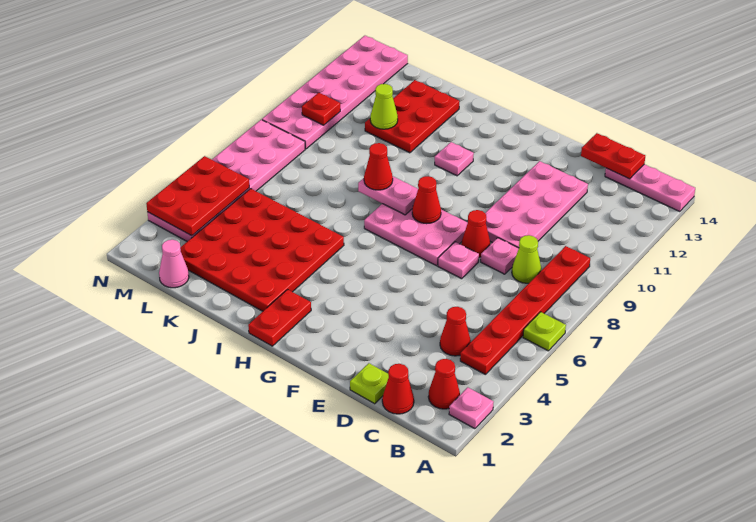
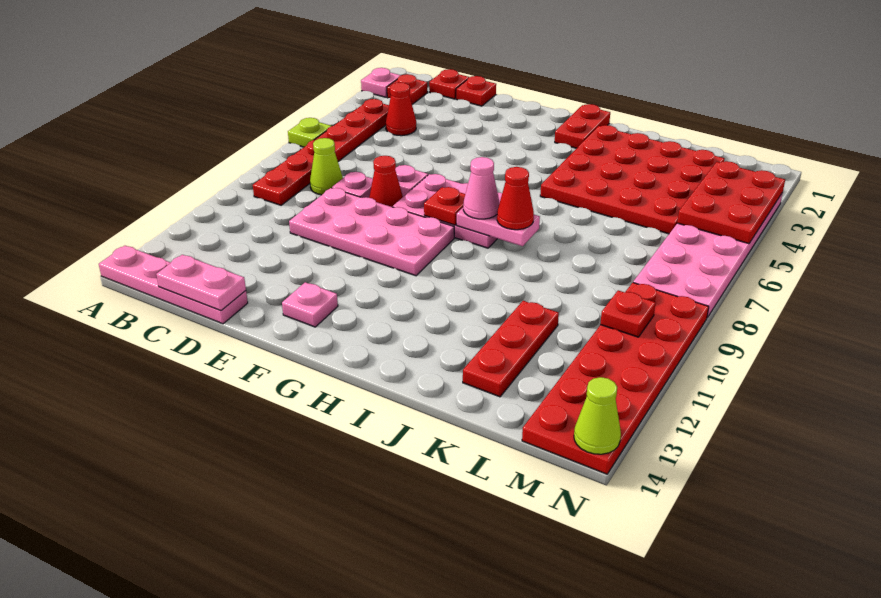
pink 1x3 plate [605,164,695,212] -> pink 1x4 plate [99,246,248,324]
red 1x1 cone [428,359,460,409] -> red 1x1 plate [387,74,428,104]
red 1x1 cone [382,364,414,414] -> red 1x1 plate [429,69,469,99]
red 1x2 plate [581,133,645,179] -> pink 1x2 plate [156,255,246,311]
lime 1x1 plate [350,363,389,404] -> red 1x1 plate [456,76,496,106]
pink 2x4 plate [485,161,588,248] -> pink 2x4 plate turned to [289,188,454,276]
red 1x1 cone [412,176,441,224] -> red 1x1 plate [424,187,465,225]
pink 1x1 plate [435,142,474,176] -> pink 1x1 plate moved to [282,282,338,327]
red 2x3 plate [365,80,459,153] -> red 1x3 plate [463,301,559,397]
lime 1x1 cone [370,84,398,129] -> lime 1x1 cone moved to [574,377,621,454]
pink 1x1 cone [159,240,189,288] -> pink 1x1 cone moved to [463,157,500,219]
pink 2x6 plate [262,36,408,149] -> red 2x6 plate [522,283,709,474]

